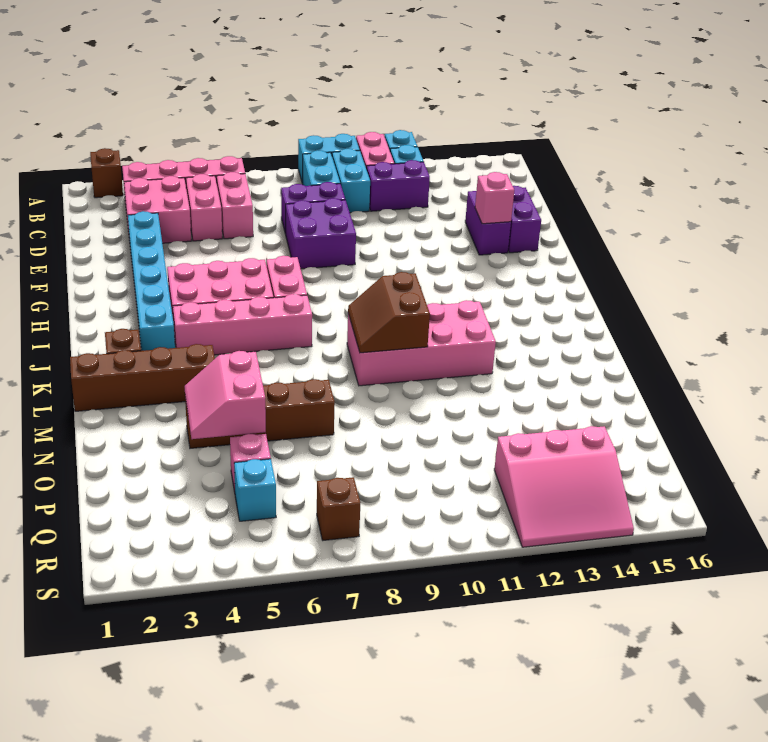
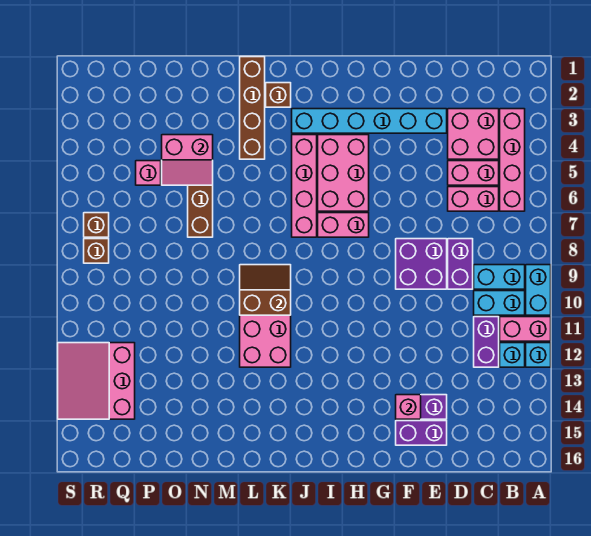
brown 1x1 brick [90,148,123,198] -> brown 1x1 brick moved to [84,239,109,263]
pink 2x2 slope [185,351,266,439] -> pink 2x2 slope turned to [162,135,213,185]
cyan 1x1 brick [234,459,276,521] -> none

